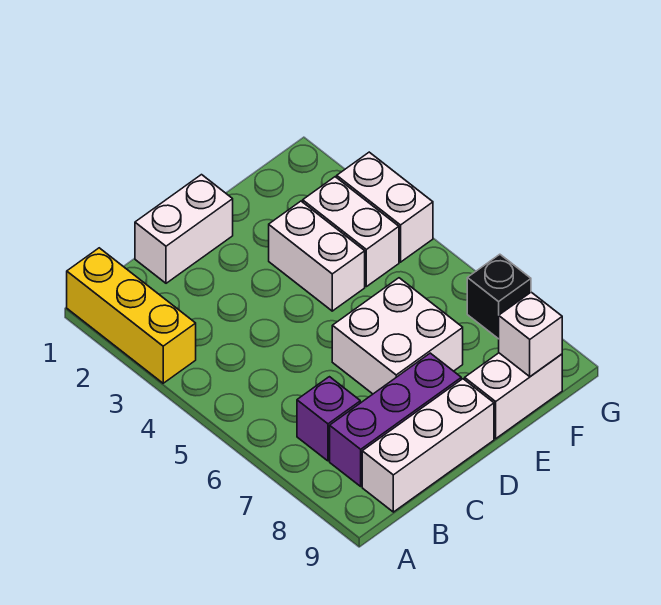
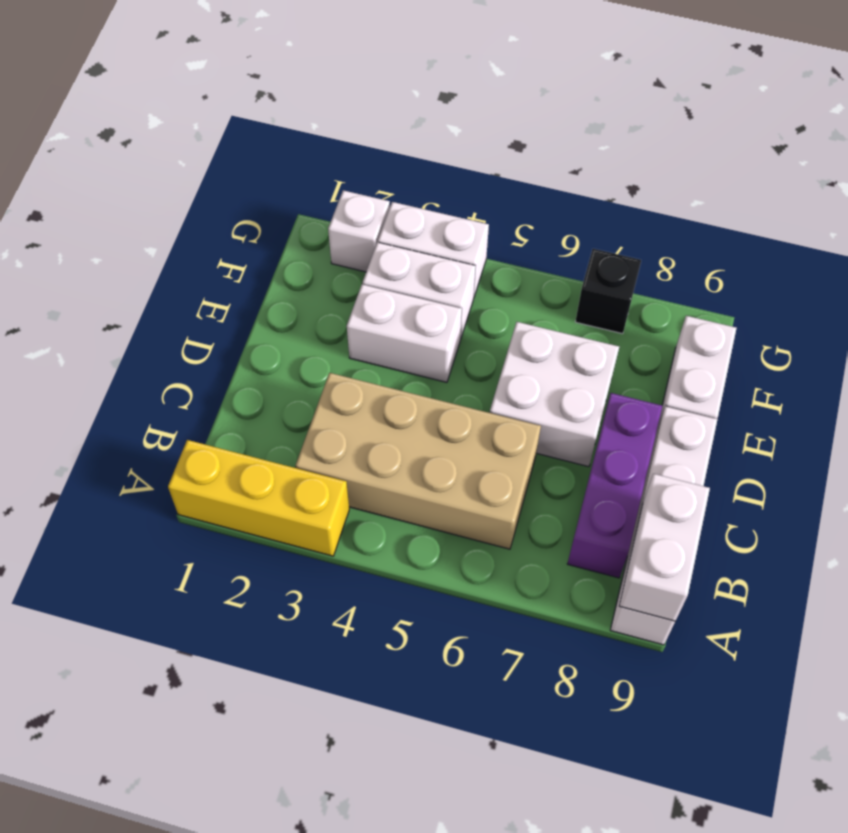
none -> tan 2x4 brick [295,373,541,549]
purple 1x1 brick [297,377,360,461] -> none
white 1x3 brick [362,379,494,512] -> white 1x4 brick [611,406,717,645]
white 1x2 brick [135,175,233,283] -> white 1x2 brick moved to [619,474,710,621]
white 1x1 brick [499,292,562,377] -> white 1x1 brick moved to [328,190,390,272]

